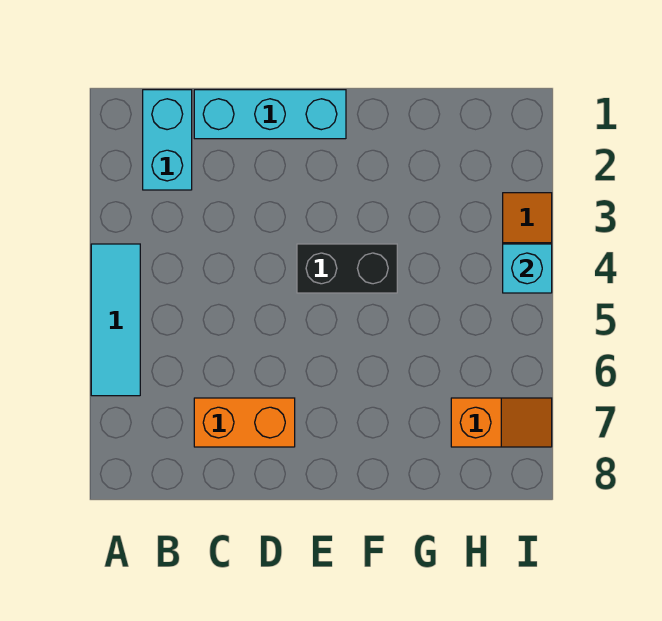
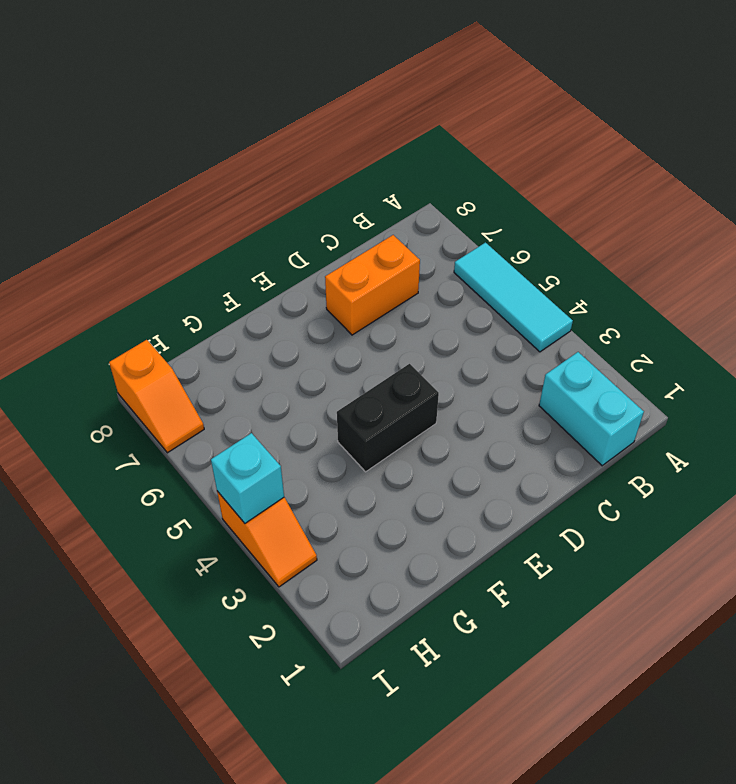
cyan 1x3 brick [194,90,346,139] -> none
orange 1x2 slope [451,398,552,447] -> orange 1x2 slope turned to [109,340,204,453]

